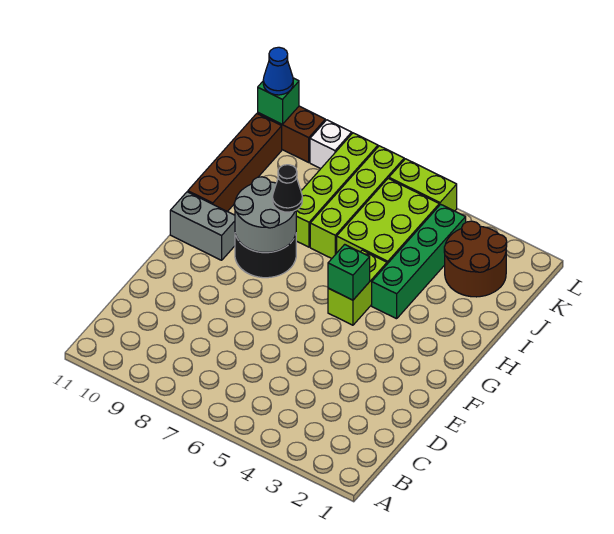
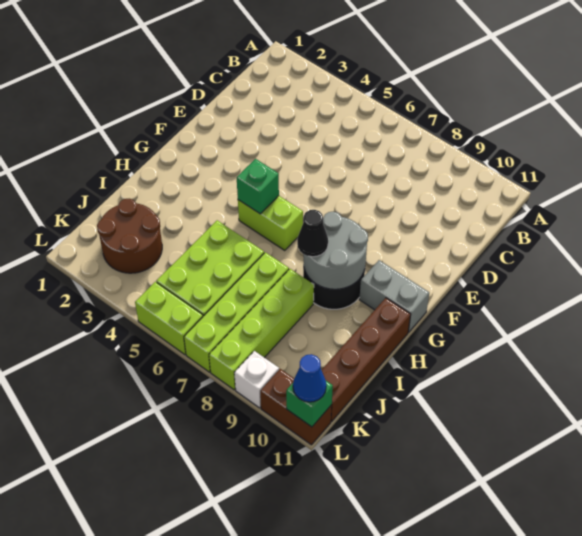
lime 1x2 brick [328,250,387,325] -> lime 1x2 brick turned to [238,196,303,251]
green 1x4 brick [372,204,466,319] -> none

